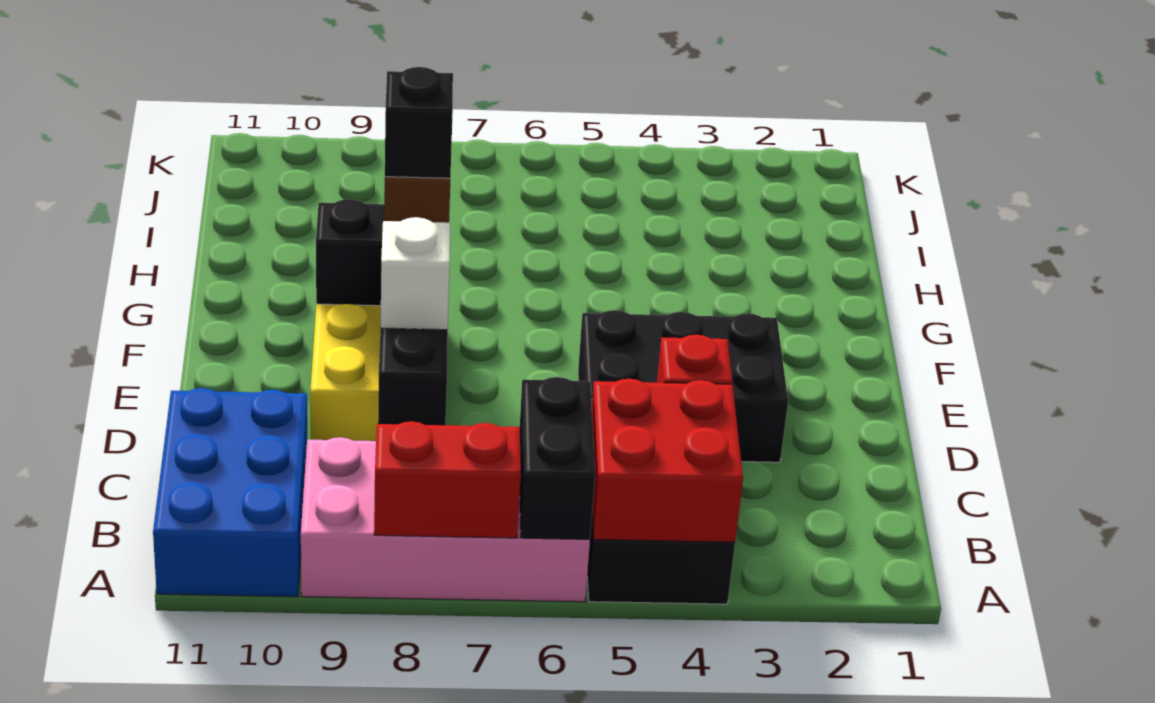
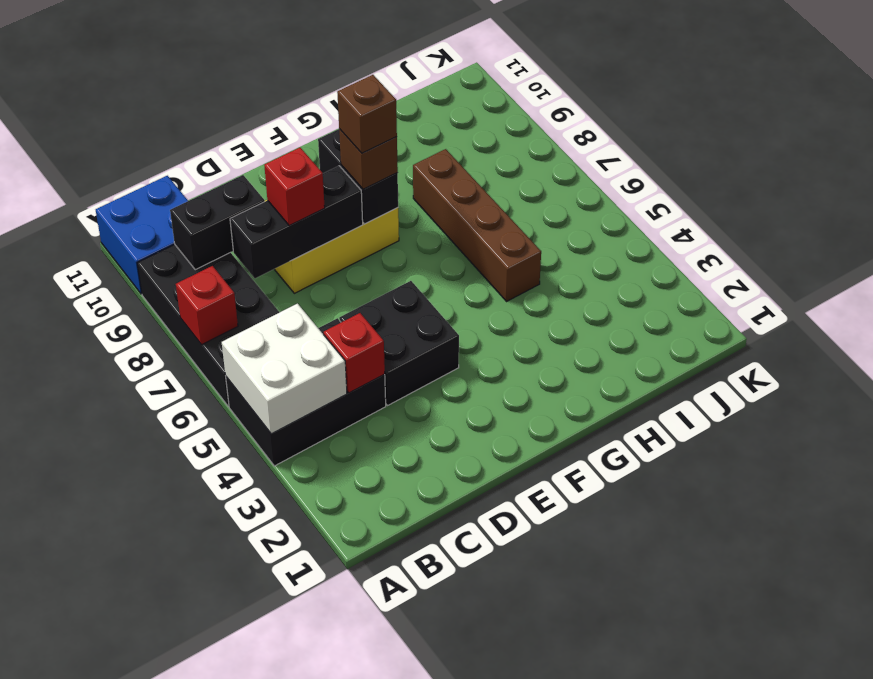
red 2x2 brick [592,379,743,542] -> white 2x2 brick [222,304,347,434]
pink 2x4 brick [301,437,590,602] -> black 2x4 brick [137,244,279,406]
black 1x2 brick [520,377,595,539] -> black 1x2 brick moved to [170,175,265,270]
red 1x2 brick [374,421,521,538] -> red 1x1 brick [176,266,238,345]
blue 2x3 brick [153,388,307,597] -> blue 2x2 brick [96,176,188,294]
black 2x3 brick [578,310,788,462] -> black 2x2 brick [339,281,459,406]
white 1x1 brick [381,217,450,330] -> red 1x1 brick [264,148,325,226]
black 1x1 brick [385,67,453,178] -> brown 1x1 brick [337,75,397,153]
none -> brown 1x4 brick [413,149,541,301]

